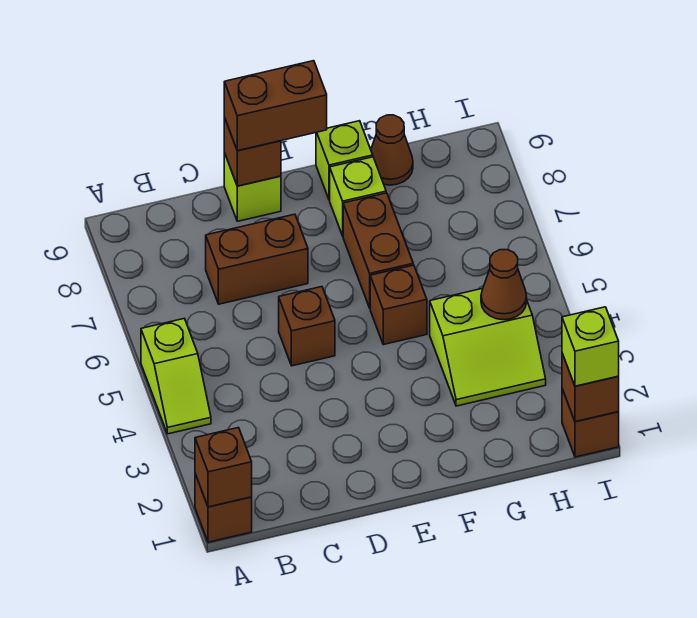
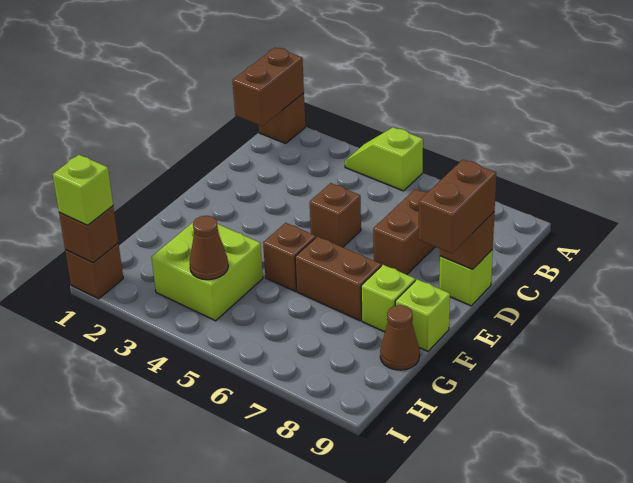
brown 1x1 brick [195,428,252,507] -> brown 1x2 brick [232,48,304,126]
lime 2x2 slope [430,288,546,406] -> lime 2x2 brick [151,223,263,321]

